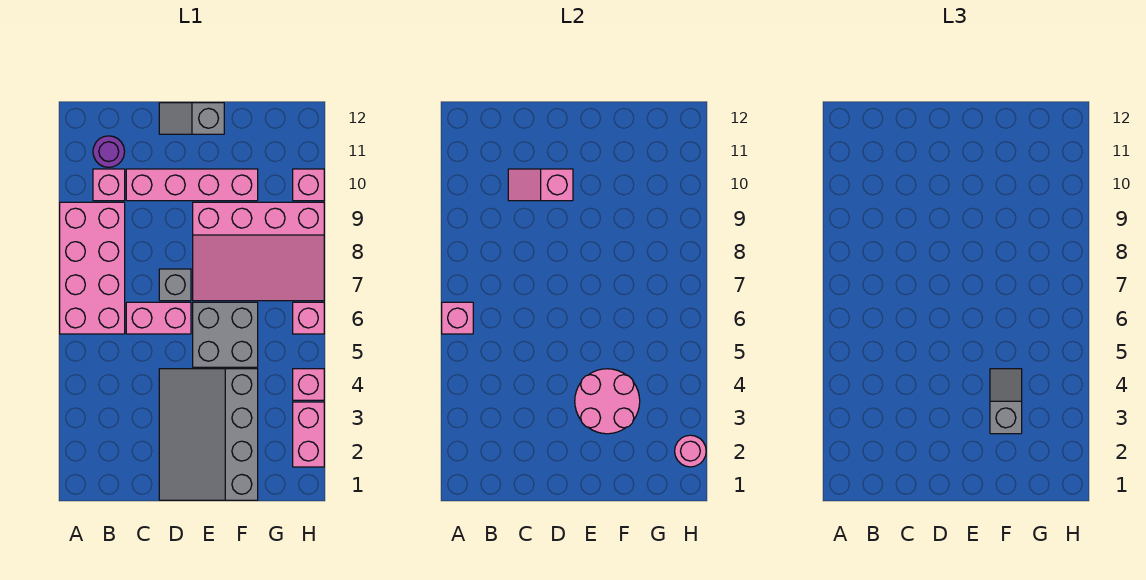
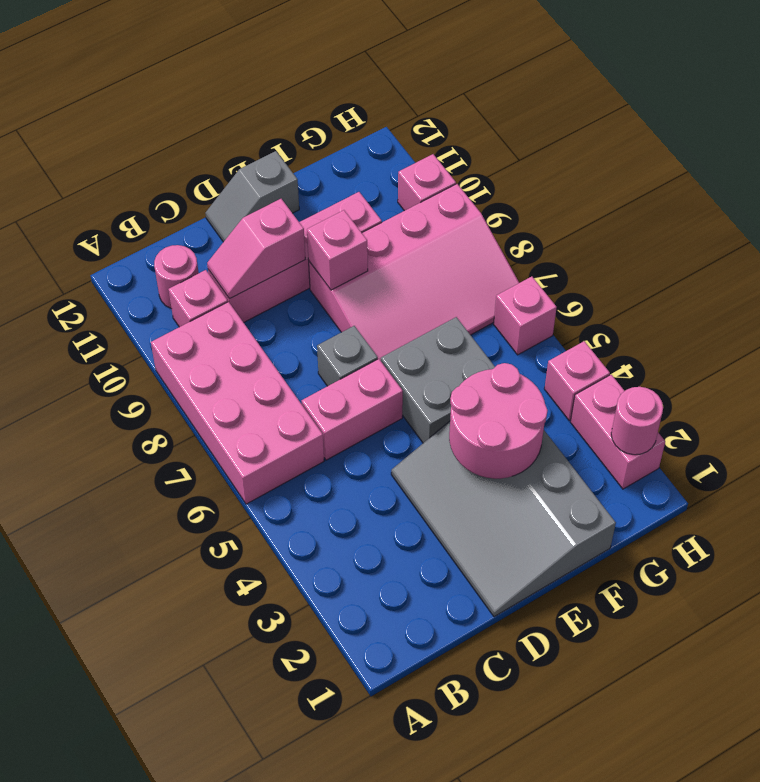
pink 1x1 brick [442,302,473,334] -> pink 1x1 brick moved to [307,210,368,290]
purple 1x1 round brick [93,136,125,167] -> pink 1x1 round brick [154,245,199,308]
grey 1x2 slope [990,369,1022,434] -> none

